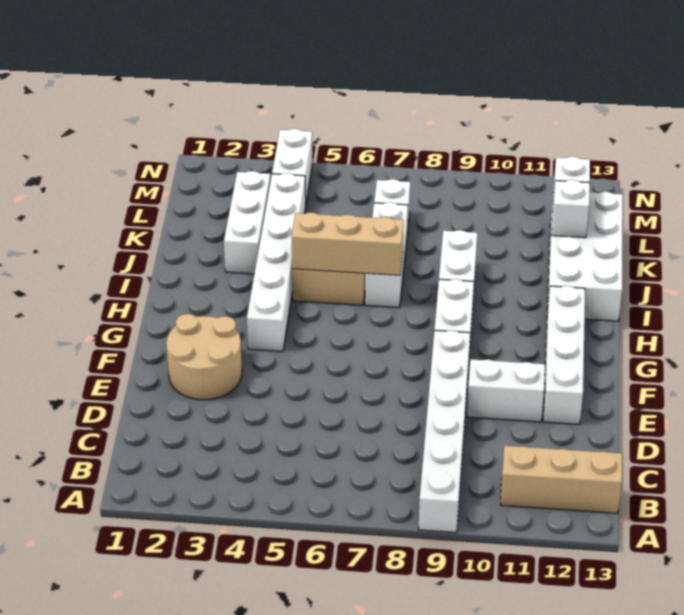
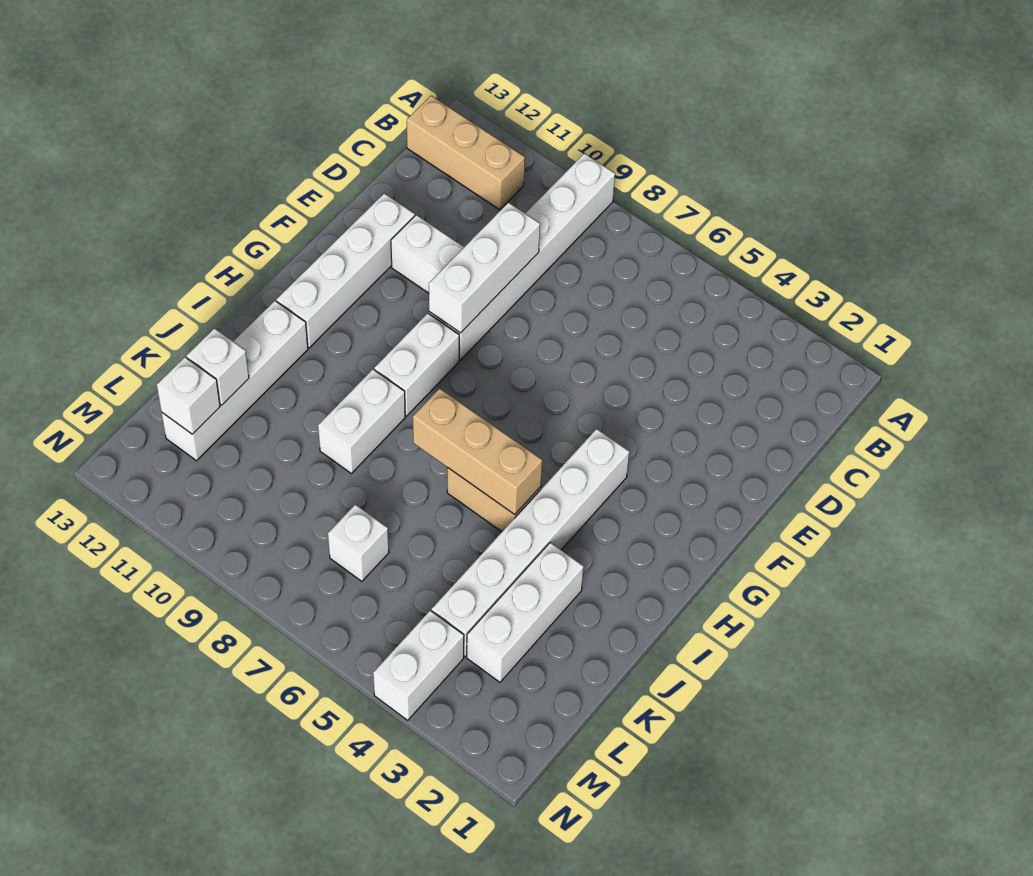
tan 2x2 round brick [166,314,242,400] -> none
white 1x3 brick [365,202,408,308] -> white 1x3 brick moved to [429,203,540,333]
white 2x4 brick [547,192,623,321] -> white 1x4 brick [162,301,308,461]

